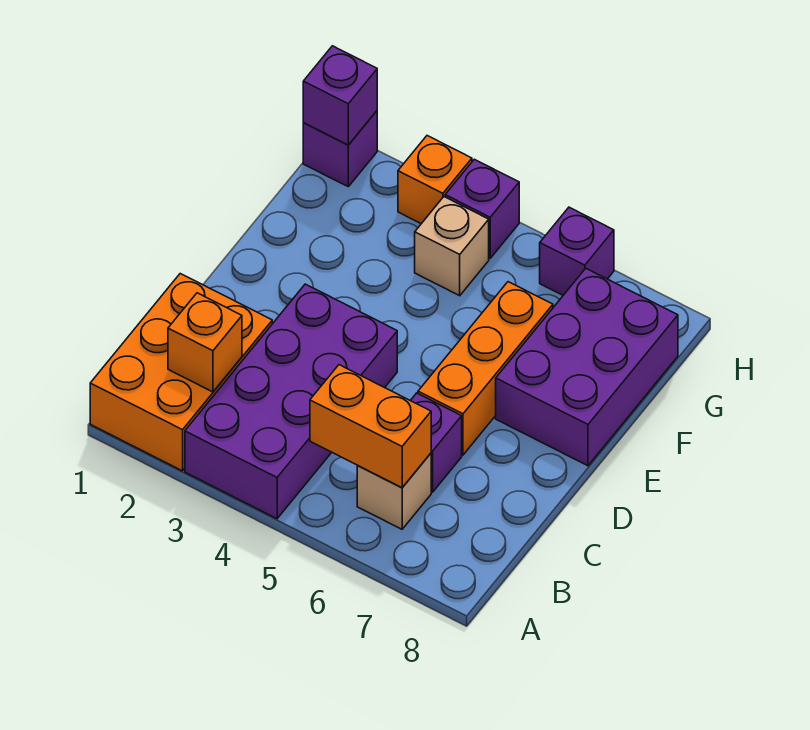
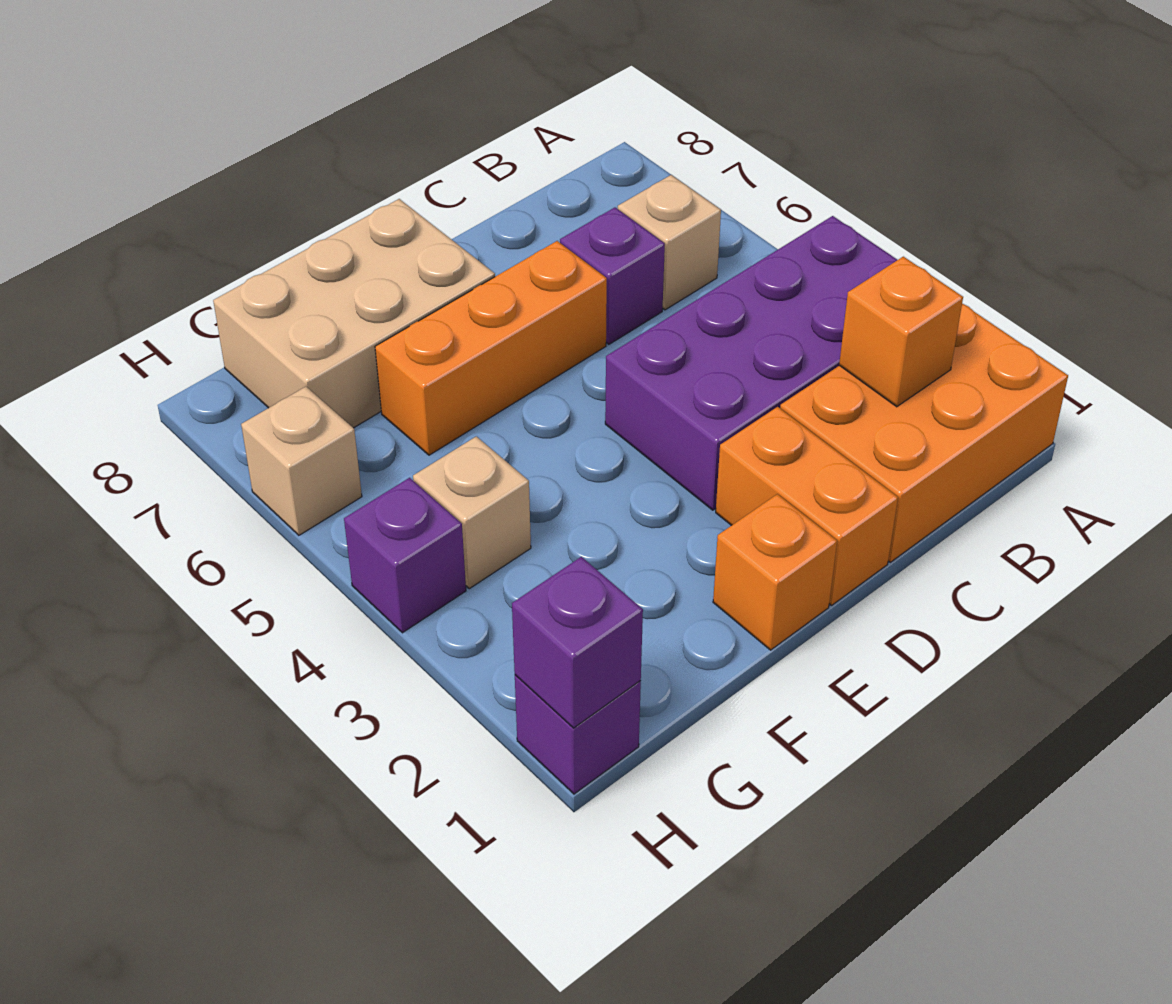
orange 1x2 brick [310,365,431,488] -> orange 1x2 brick moved to [716,407,898,605]
purple 2x3 brick [496,268,678,466] -> tan 2x3 brick [213,199,495,428]
orange 1x1 brick [398,136,472,224] -> orange 1x1 brick moved to [713,494,837,650]
purple 1x1 brick [540,207,614,295] -> tan 1x1 brick [241,387,362,535]

